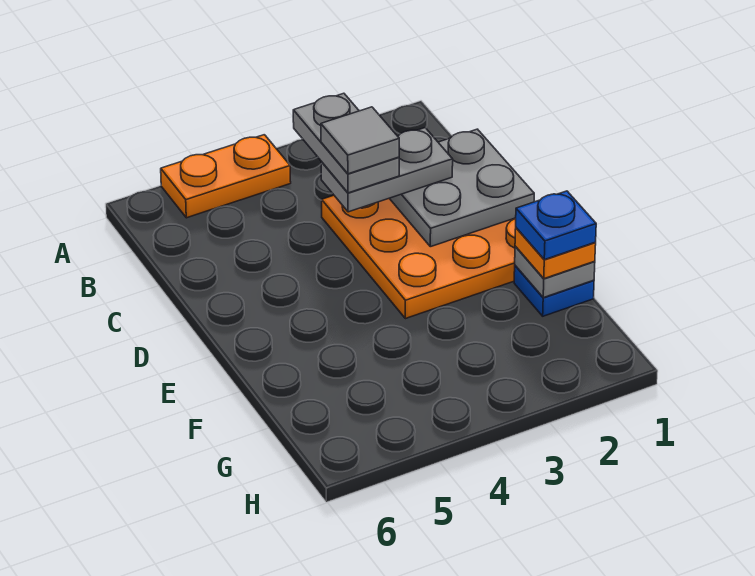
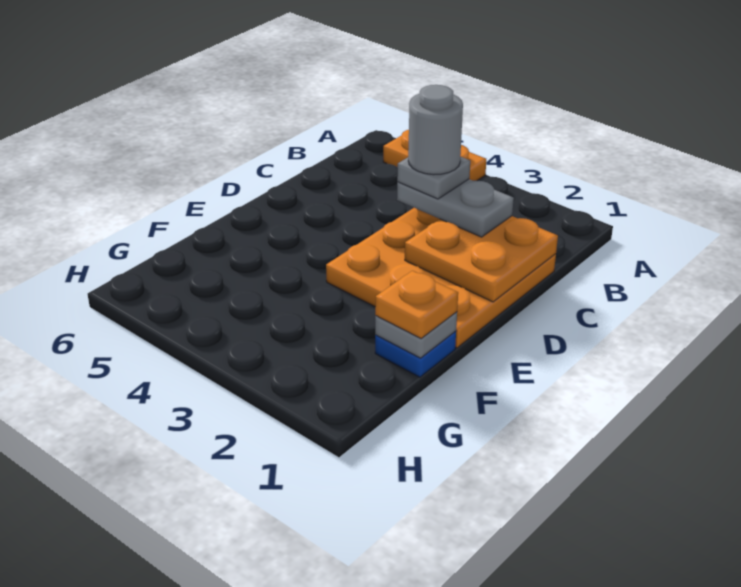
grey 1x2 plate [293,93,399,193] -> grey 1x1 plate [397,157,470,199]
grey 2x2 plate [389,129,534,247] -> orange 2x2 plate [405,216,558,302]
grey 1x1 tile [321,107,399,174] -> grey 1x1 round brick [408,85,463,175]
blue 1x1 plate [516,191,596,260] -> none

